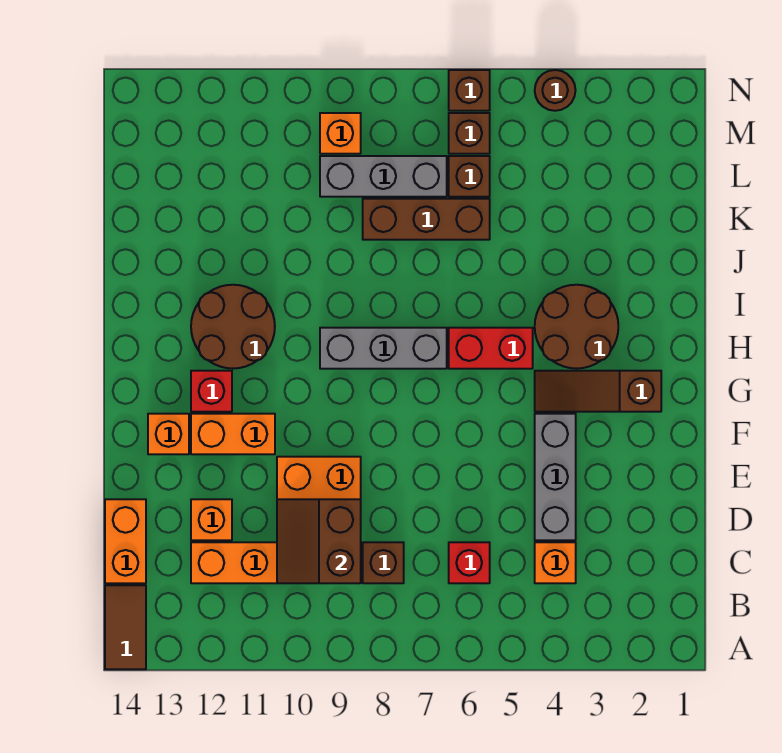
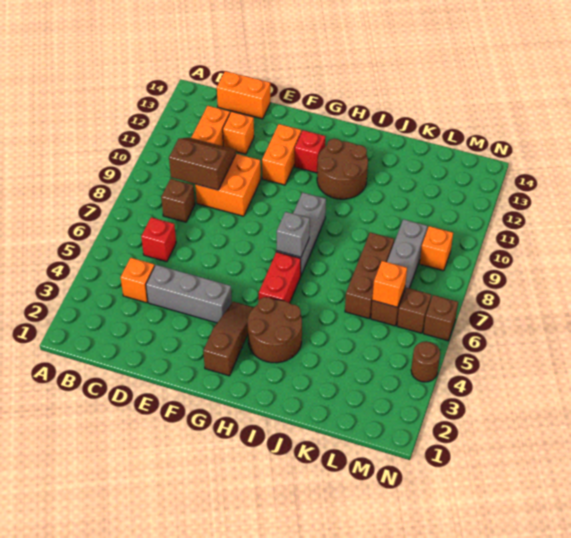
brown 1x2 tile [105,585,146,669] -> none
orange 1x1 brick [148,414,189,454] -> orange 1x1 brick moved to [372,261,407,307]
none -> grey 1x1 brick [277,212,310,257]

